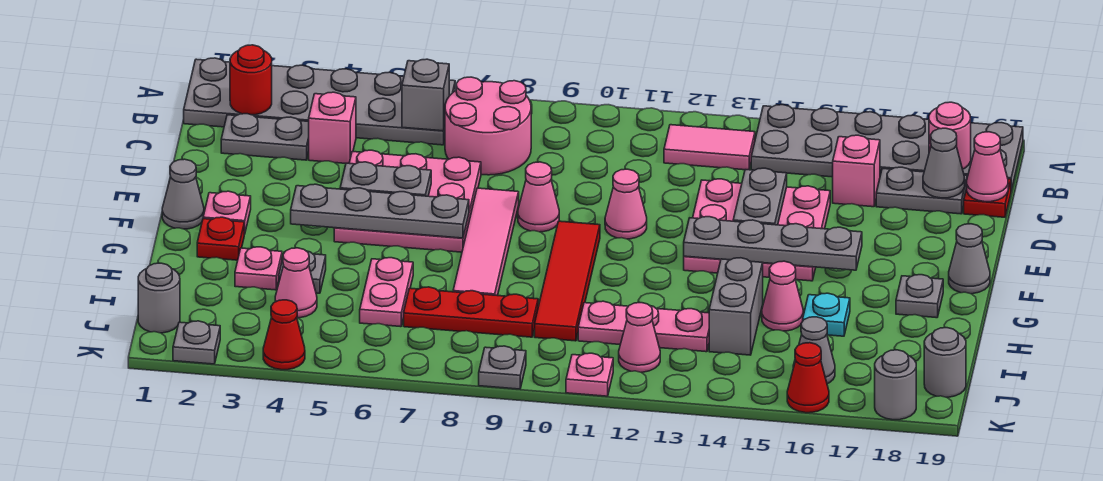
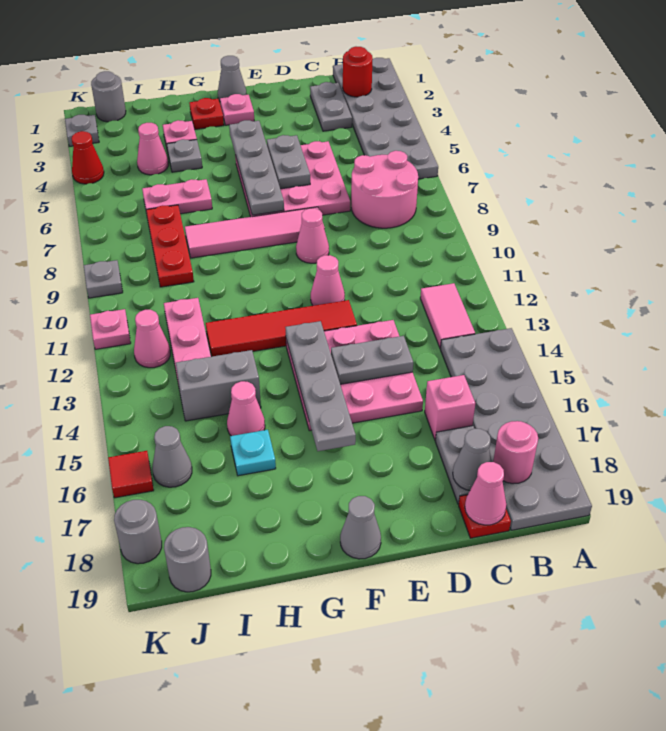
grey 1x1 brick [402,59,449,131] -> none
pink 1x1 brick [309,92,356,163] -> none
red 1x4 tile [535,221,600,341] -> red 1x4 tile moved to [206,300,357,356]
grey 1x1 plate [896,275,943,318] -> none
red 1x1 cone [787,343,829,413] -> red 1x1 tile [108,451,154,498]

